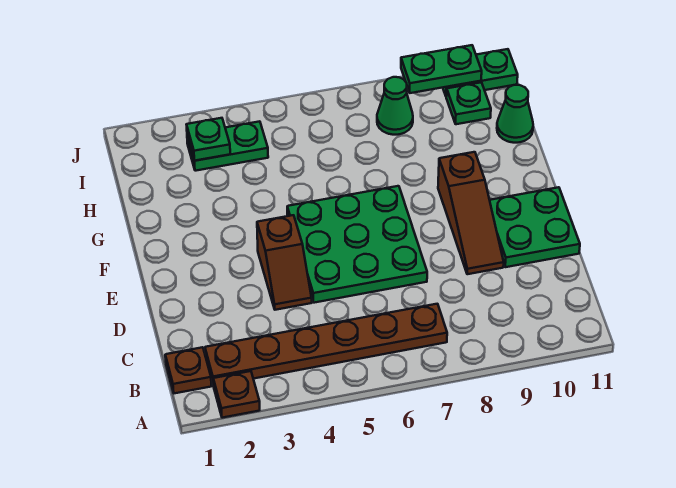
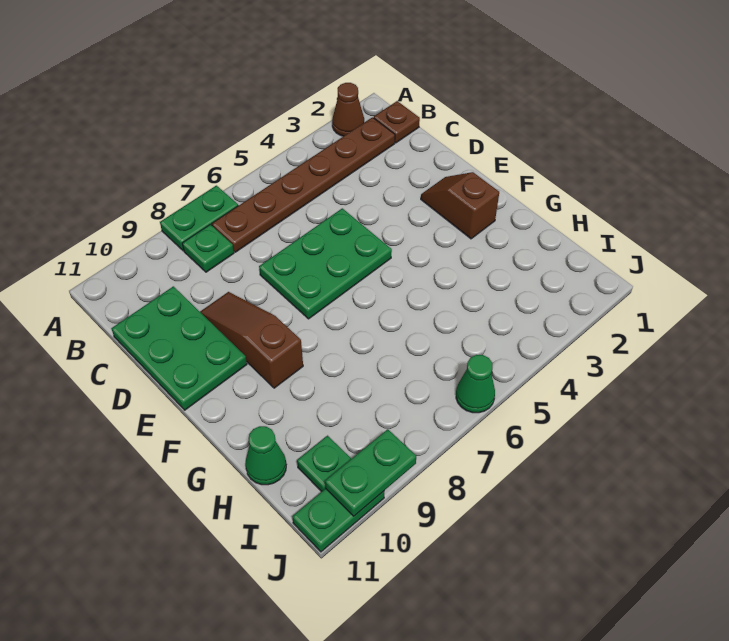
brown 1x1 plate [213,371,260,418] -> brown 1x1 cone [332,83,364,136]
brown 1x2 slope [257,215,312,310] -> brown 1x2 slope moved to [421,172,499,239]
green 3x3 plate [287,186,427,303] -> green 2x3 plate [259,208,392,319]
green 2x2 plate [490,187,580,267] -> green 2x3 plate [111,286,247,410]
green 1x2 plate [187,121,268,171] -> green 1x2 plate moved to [160,186,238,251]
green 1x1 plate [186,118,230,161] -> green 1x1 plate moved to [182,224,234,272]
green 1x1 cone [377,77,413,135] -> green 1x1 cone moved to [456,355,495,413]

